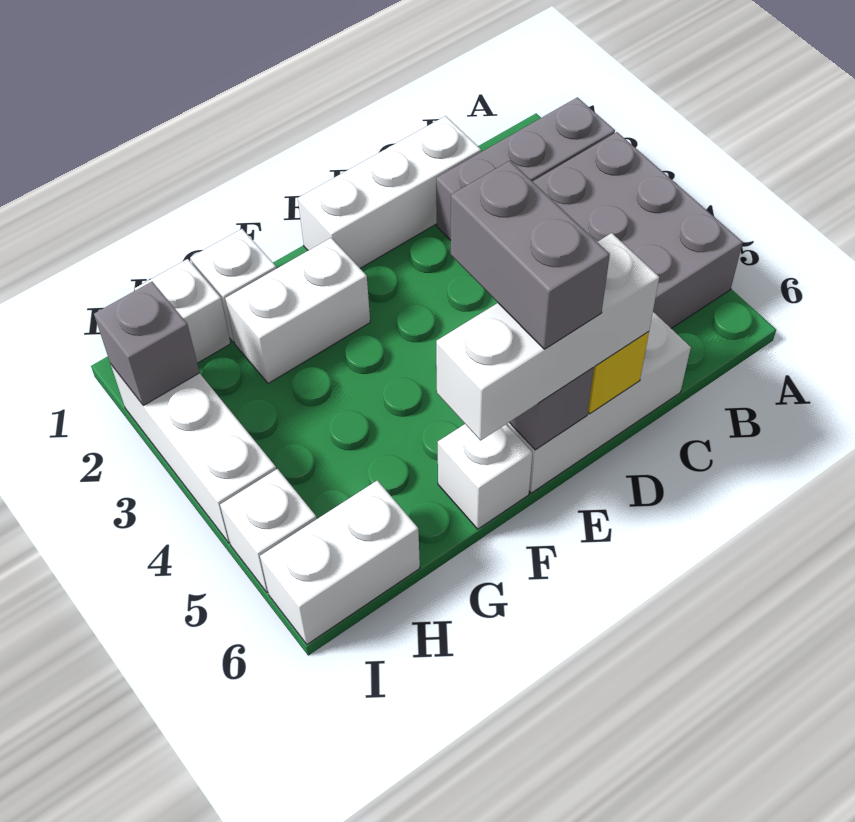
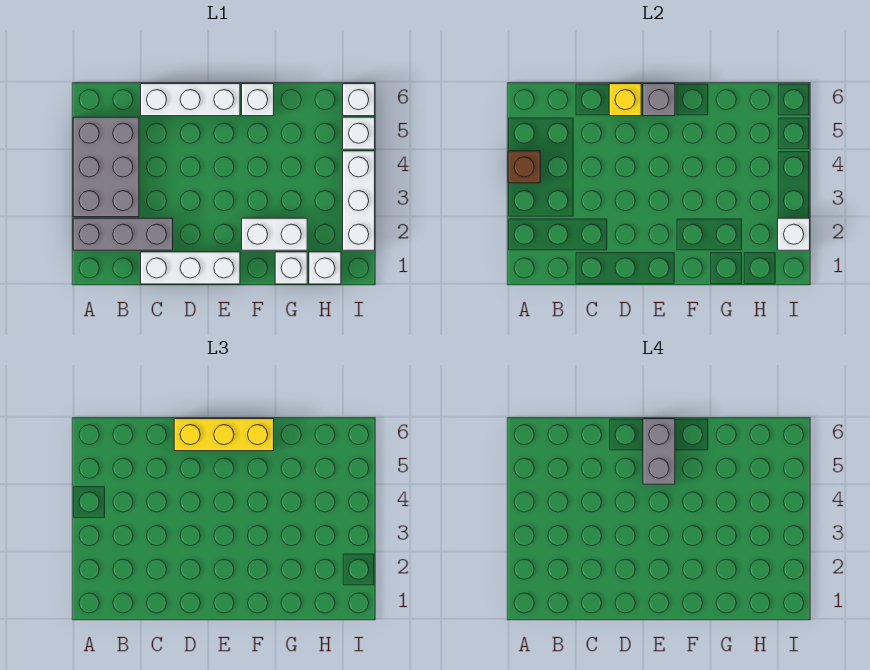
none -> brown 1x1 brick [508,151,540,183]
white 1x3 brick [436,233,659,440] -> yellow 1x3 brick [174,419,274,451]
white 1x2 brick [260,480,420,644] -> white 1x1 brick [343,84,375,116]
grey 1x1 brick [94,282,200,406] -> white 1x1 brick [778,218,810,250]

